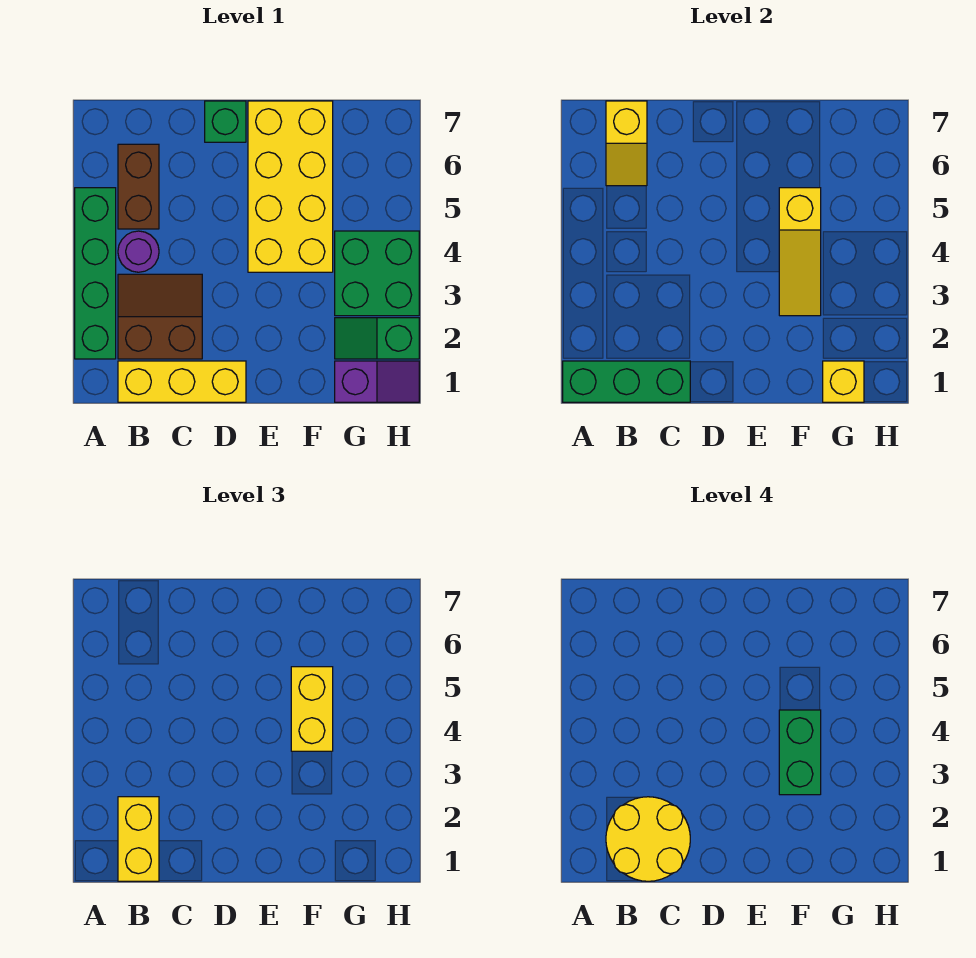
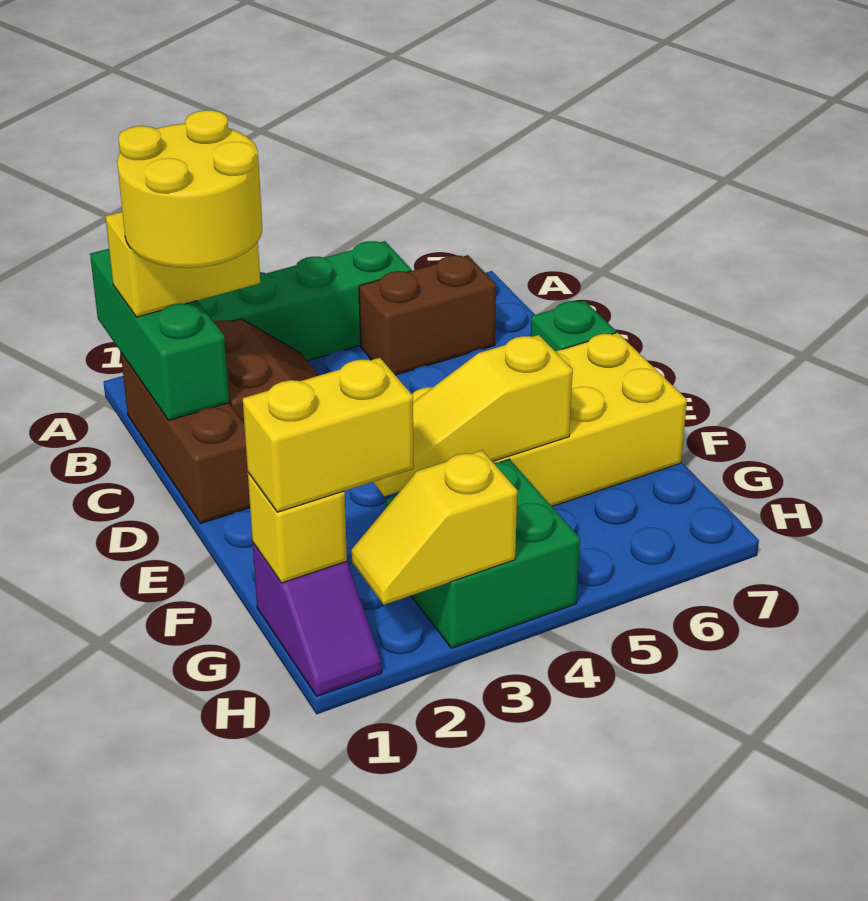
yellow 1x3 brick [118,361,246,402] -> brown 1x3 brick [121,353,250,524]
purple 1x1 round brick [118,231,159,272] -> none
yellow 1x2 slope [606,101,647,186] -> yellow 1x2 slope moved to [351,450,517,605]
green 1x2 brick [779,710,821,795] -> none
yellow 1x2 brick [291,667,333,751] -> yellow 1x2 brick moved to [243,358,414,512]
green 1x2 slope [335,318,419,359] -> none

